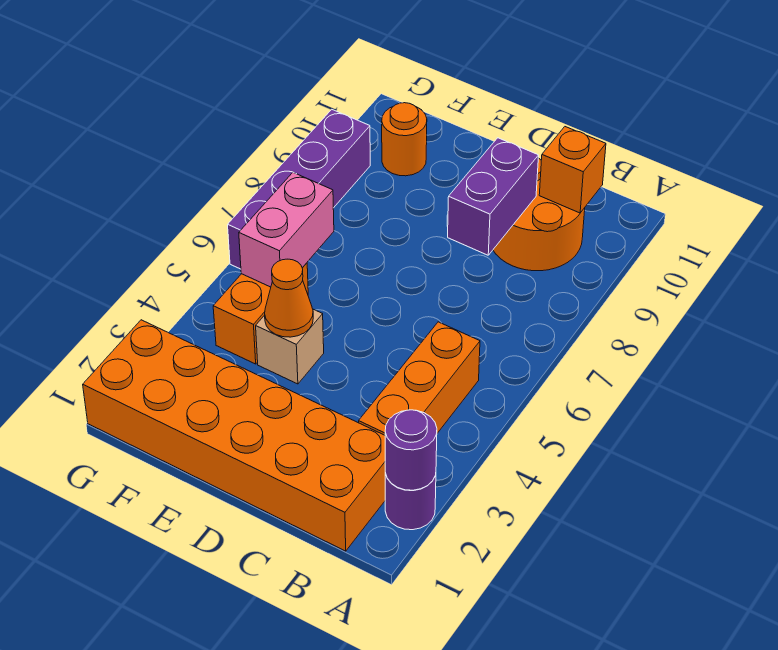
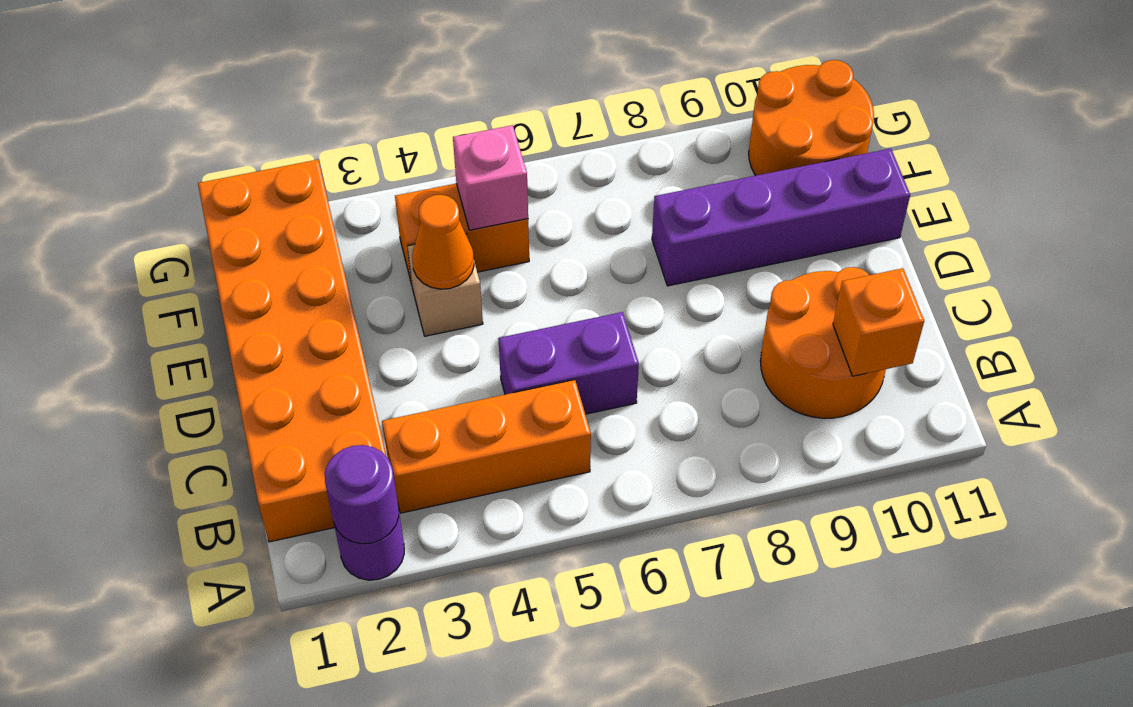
purple 1x2 brick [448,138,539,255] -> purple 1x2 brick moved to [498,312,639,414]
pink 1x2 brick [239,173,334,287] -> pink 1x1 brick [453,125,528,230]
orange 1x1 round brick [382,103,427,176] -> orange 2x2 round brick [749,60,874,176]
purple 1x4 brick [228,110,370,269] -> purple 1x4 brick moved to [652,148,910,286]

